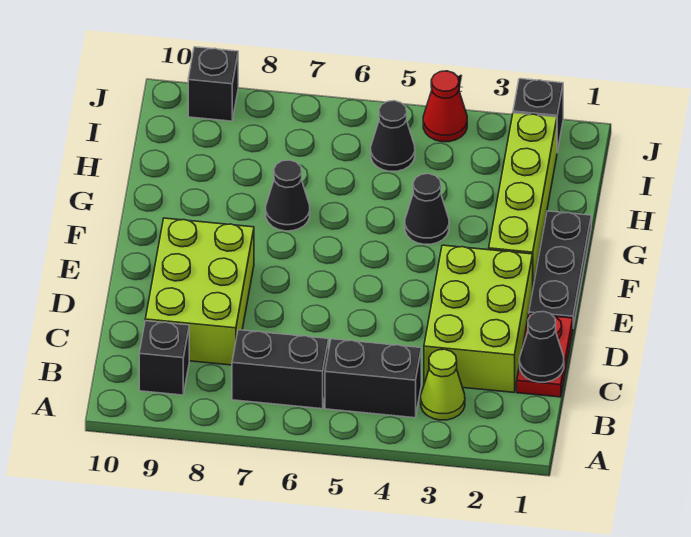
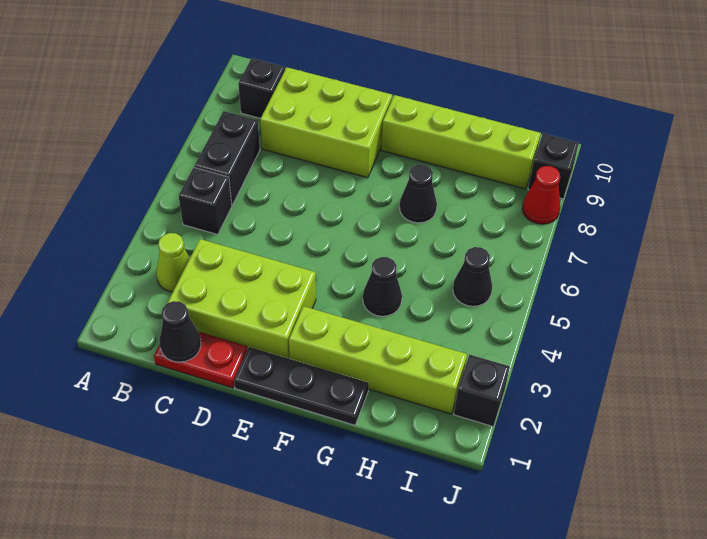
black 1x2 brick [325,339,421,418] -> black 1x1 brick [179,168,232,235]
none -> lime 1x4 brick [382,95,541,189]
red 1x1 cone [423,71,467,142] -> red 1x1 cone moved to [522,166,560,224]

